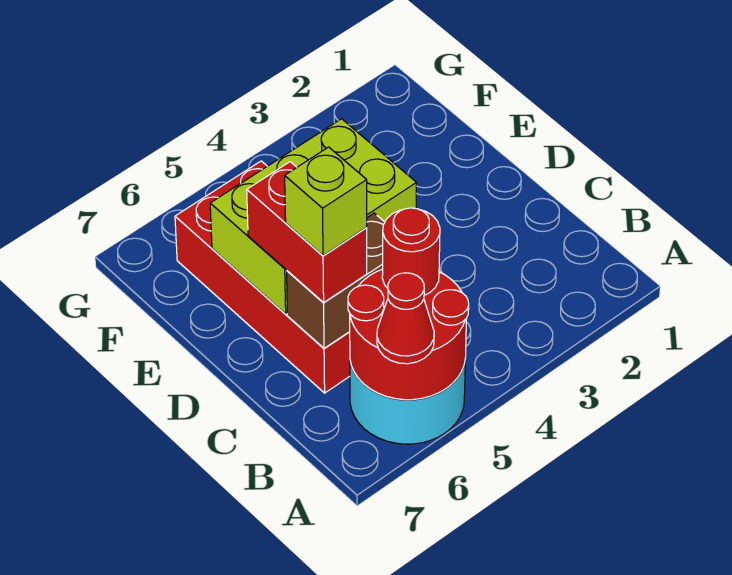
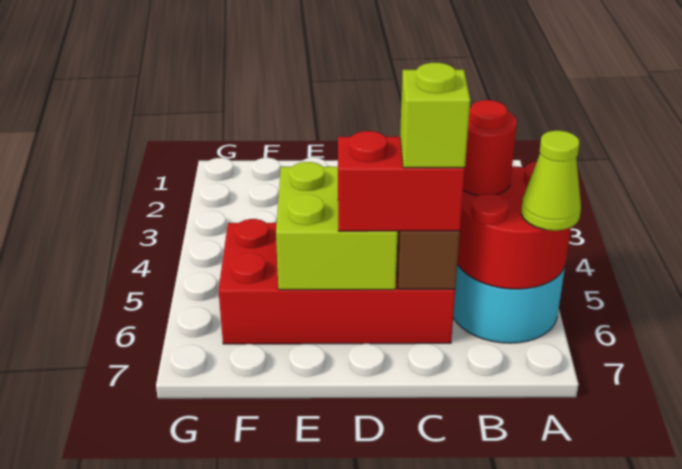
red 1x1 cone [377,273,434,364] -> lime 1x1 cone [521,131,581,231]
lime 2x3 brick [210,119,416,314] -> lime 2x2 brick [276,162,398,290]

